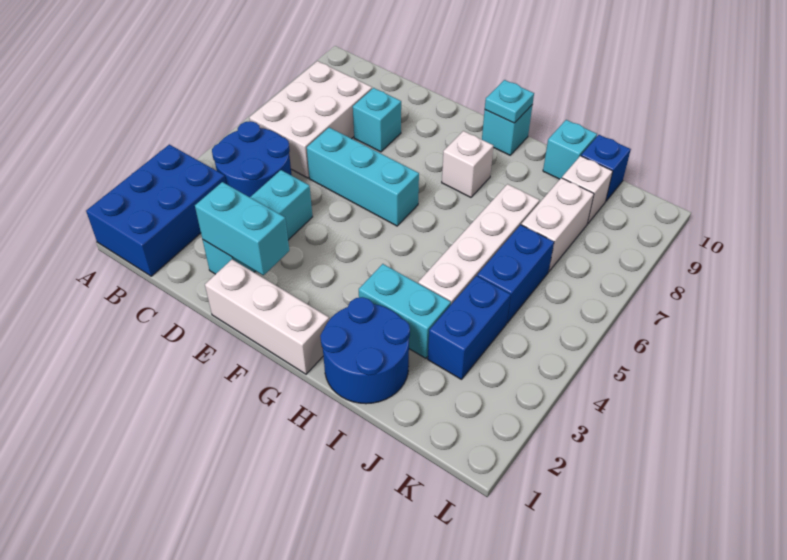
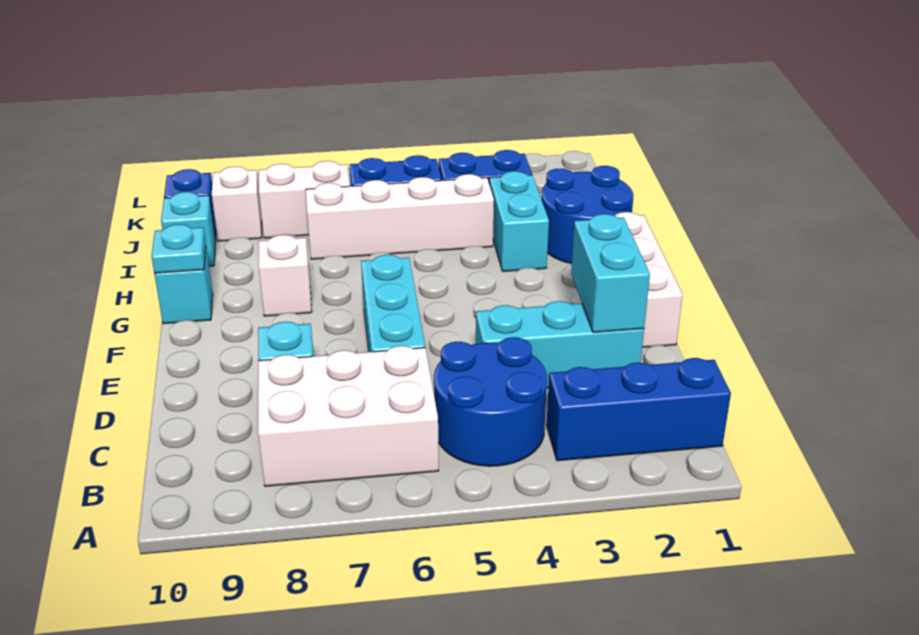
blue 2x3 brick [86,145,226,276] -> blue 1x3 brick [546,358,731,461]

